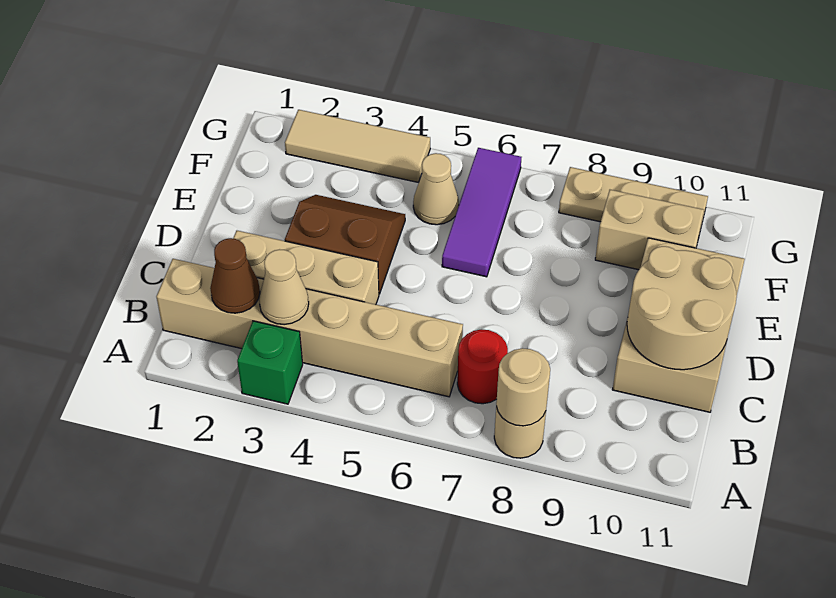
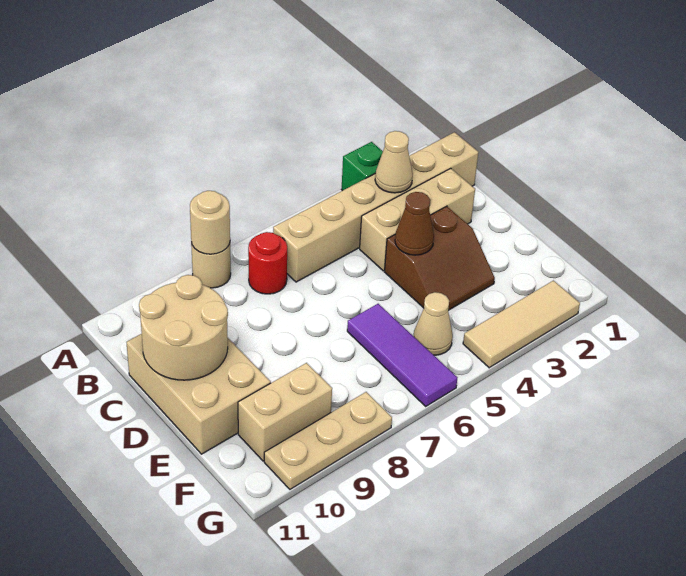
brown 1x1 cone [210,238,260,313] -> brown 1x1 cone moved to [395,192,434,255]

